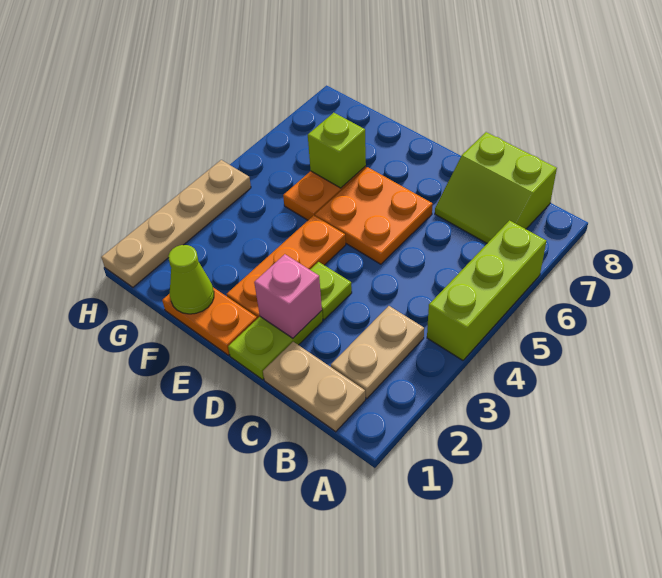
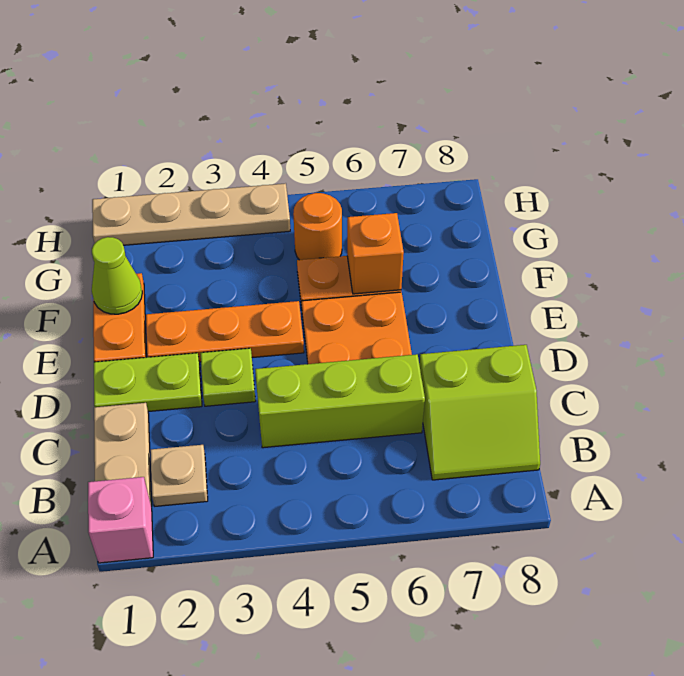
lime 1x3 brick [427,221,546,360] -> lime 1x3 brick moved to [255,354,425,448]
tan 1x2 plate [331,306,424,399] -> tan 1x1 plate [150,445,208,506]
lime 2x2 slope [435,132,557,243] -> lime 2x2 slope turned to [419,345,540,480]
pink 1x1 brick [254,254,322,338] -> pink 1x1 brick moved to [88,477,153,563]
lime 1x1 brick [308,113,366,188] -> orange 1x1 brick [347,213,404,294]
none -> orange 1x1 round brick [293,193,342,260]

